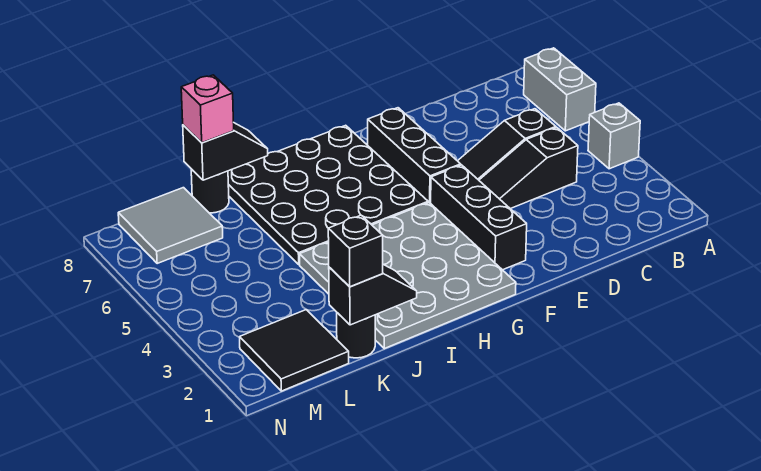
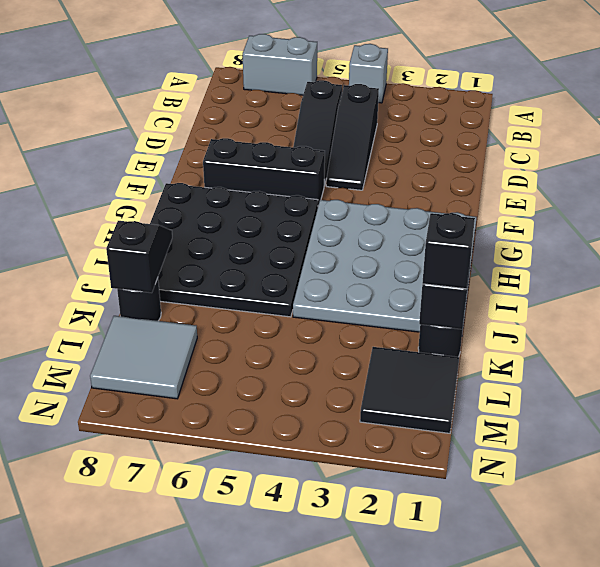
black 1x3 brick [431,165,527,270] -> none
pink 1x1 brick [181,75,234,143] -> none

